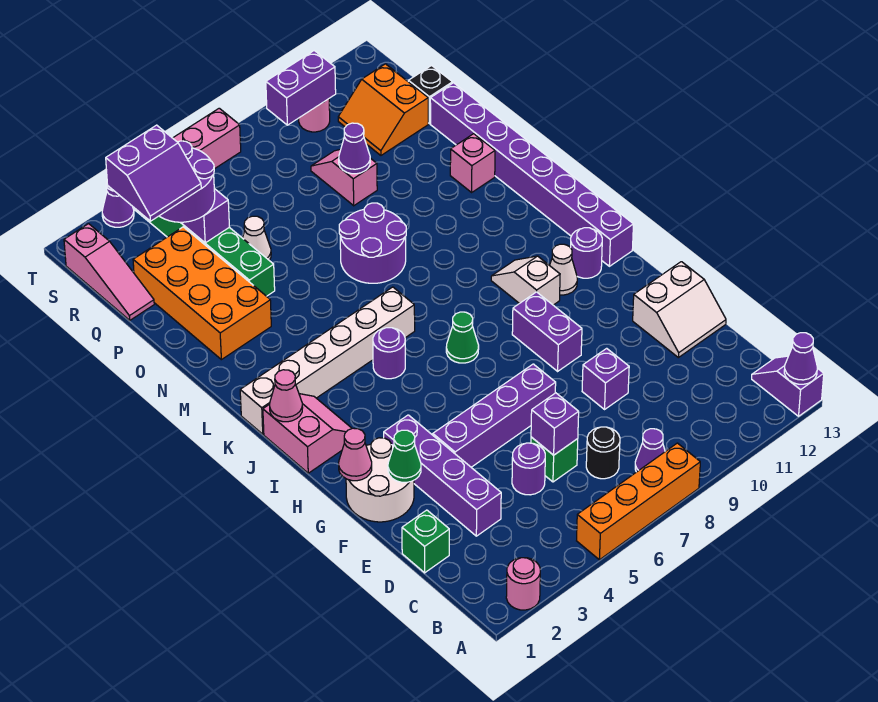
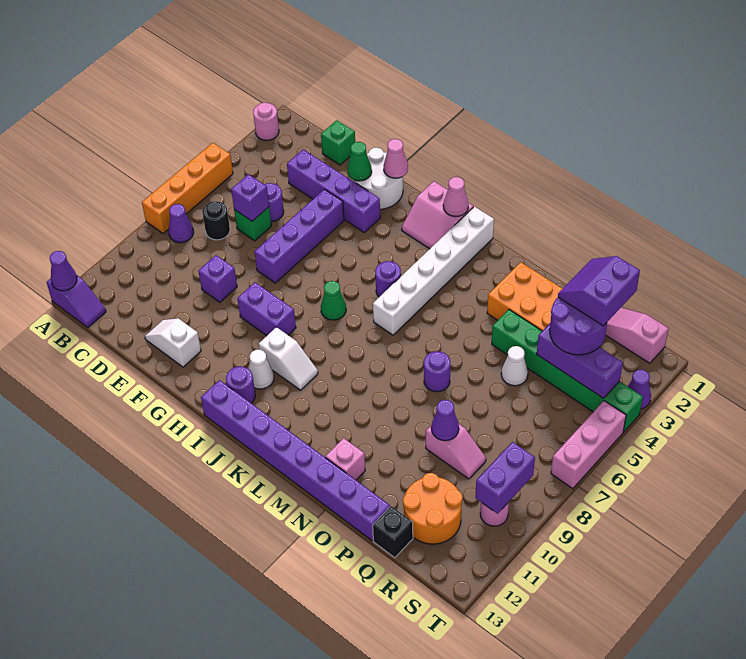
white 2x2 slope [633,262,726,358] -> white 1x2 slope [145,318,201,367]
purple 2x2 round brick [339,203,406,283] -> purple 1x1 round brick [424,351,450,392]
orange 2x2 slope [338,64,428,155] -> orange 2x2 round brick [403,473,462,544]

